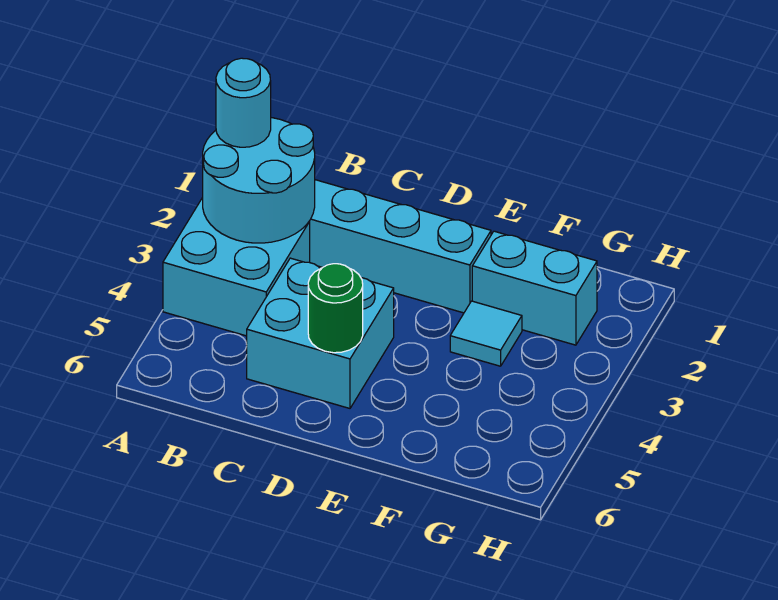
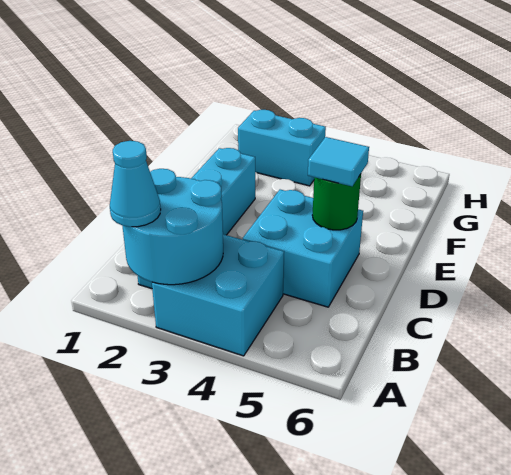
cyan 1x1 round brick [216,58,271,147] -> cyan 1x1 cone [110,141,161,227]
cyan 1x2 brick [472,231,597,345] -> cyan 1x2 brick turned to [238,110,326,186]
cyan 1x1 tile [450,301,522,366] -> cyan 1x1 tile moved to [308,137,369,186]

